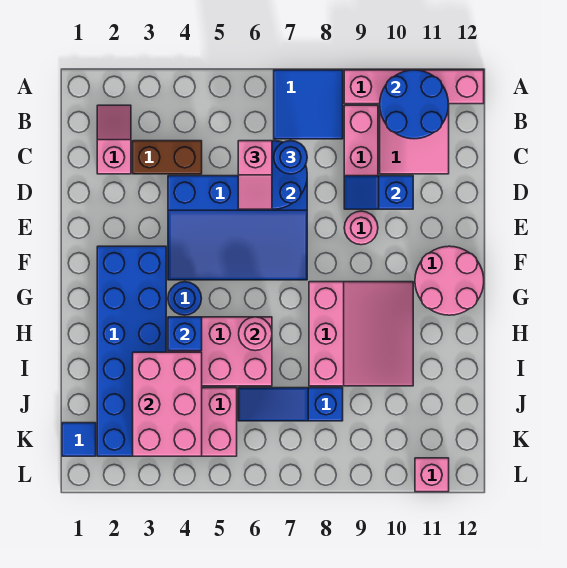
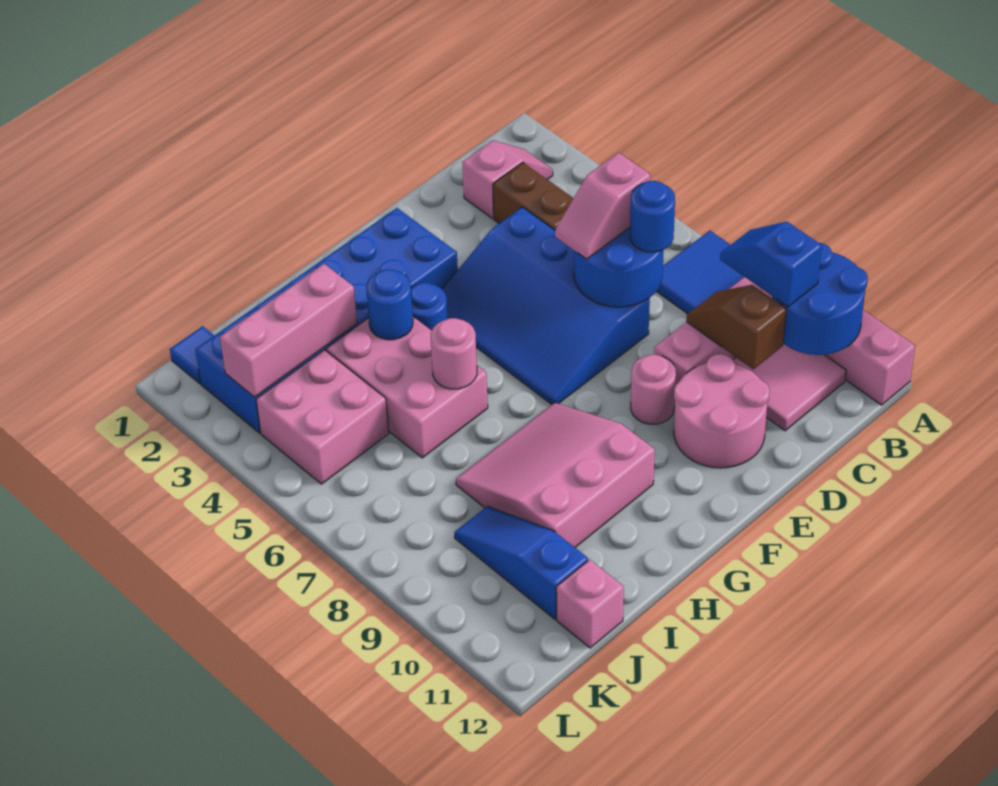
none -> brown 1x2 slope [686,285,786,369]
blue 1x2 slope [344,176,413,209] -> blue 1x2 slope moved to [720,222,822,307]
pink 2x2 round brick [415,246,484,315] -> pink 2x2 round brick moved to [674,354,770,468]
pink 3x3 slope [309,282,413,386] -> pink 3x3 slope turned to [456,403,655,547]
blue 1x1 brick [168,317,202,351] -> blue 1x1 round brick [366,269,413,340]
pink 2x3 brick [133,352,202,456] -> pink 1x3 brick [220,264,357,397]
blue 1x3 slope [238,388,343,421] -> blue 1x3 slope moved to [454,506,588,619]
pink 1x1 brick [415,458,449,492] -> pink 1x1 brick moved to [556,560,624,648]

